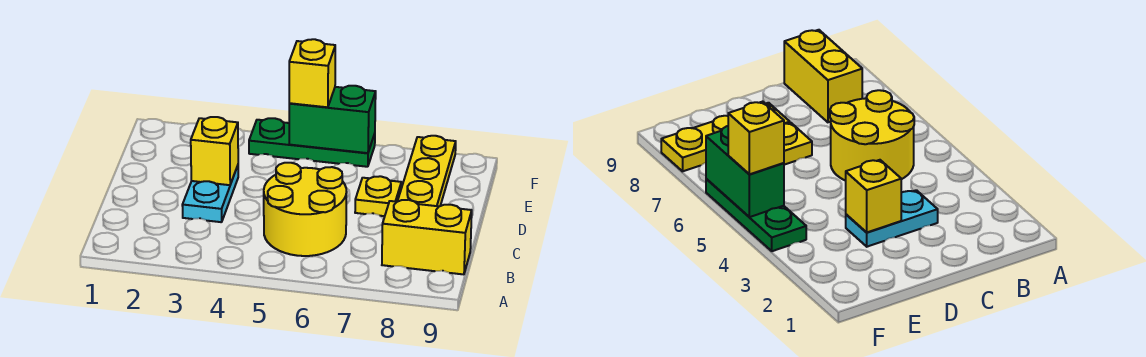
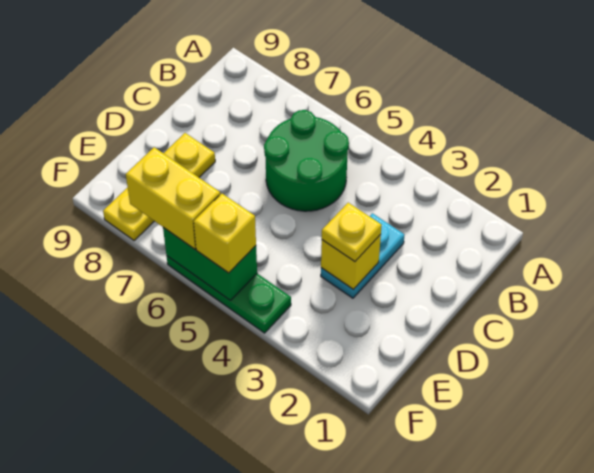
yellow 2x2 round brick [264,163,347,256] -> green 2x2 round brick [264,110,349,211]
yellow 1x2 brick [382,200,472,274] -> yellow 1x2 brick moved to [126,147,220,249]
yellow 1x1 plate [355,176,401,216] -> yellow 1x1 plate moved to [322,203,382,262]

